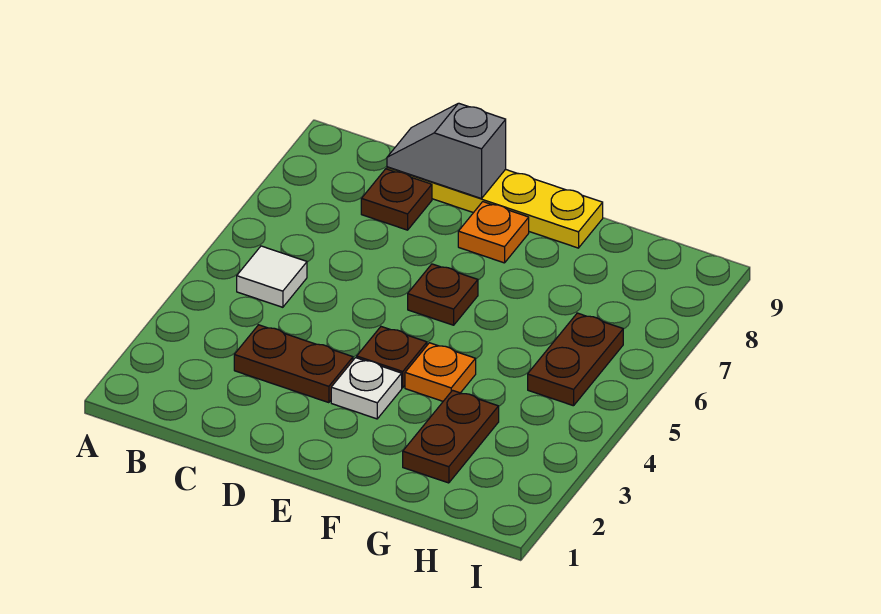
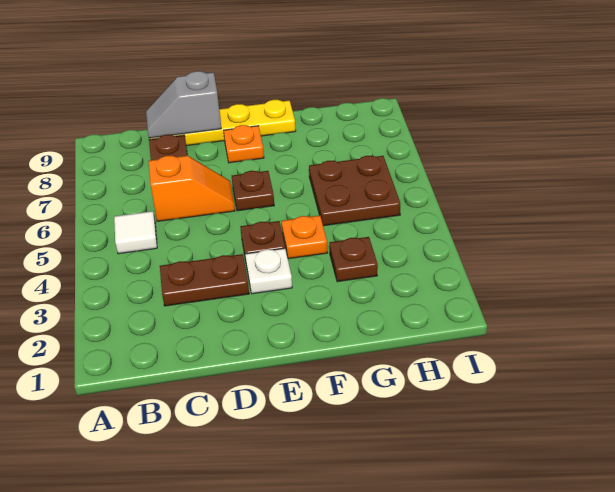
none -> orange 1x2 slope [149,156,235,221]
brown 1x2 plate [403,390,499,483] -> brown 1x1 plate [330,237,378,282]
brown 1x2 plate [528,313,623,406] -> brown 2x2 plate [309,156,400,226]

